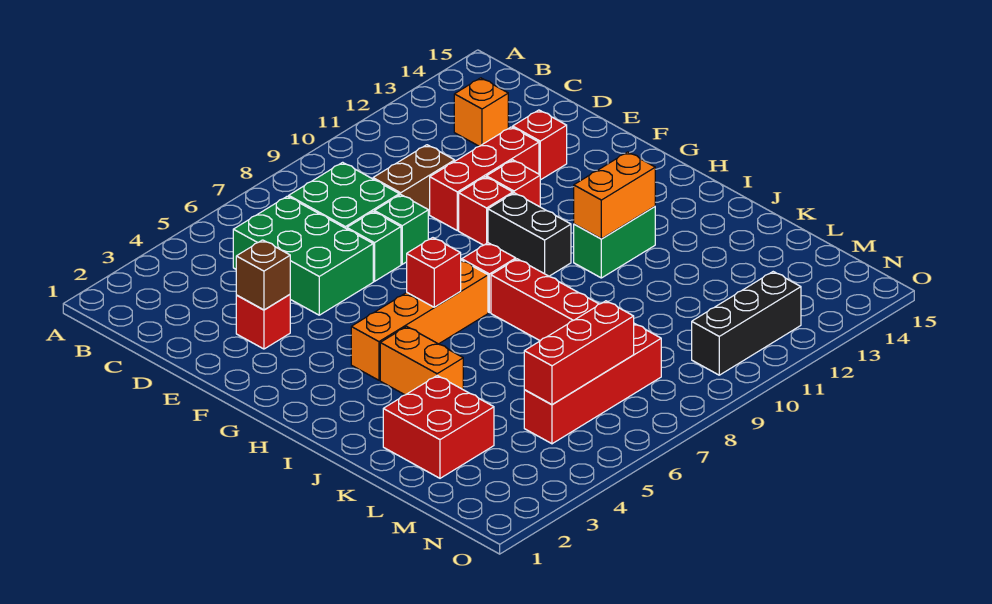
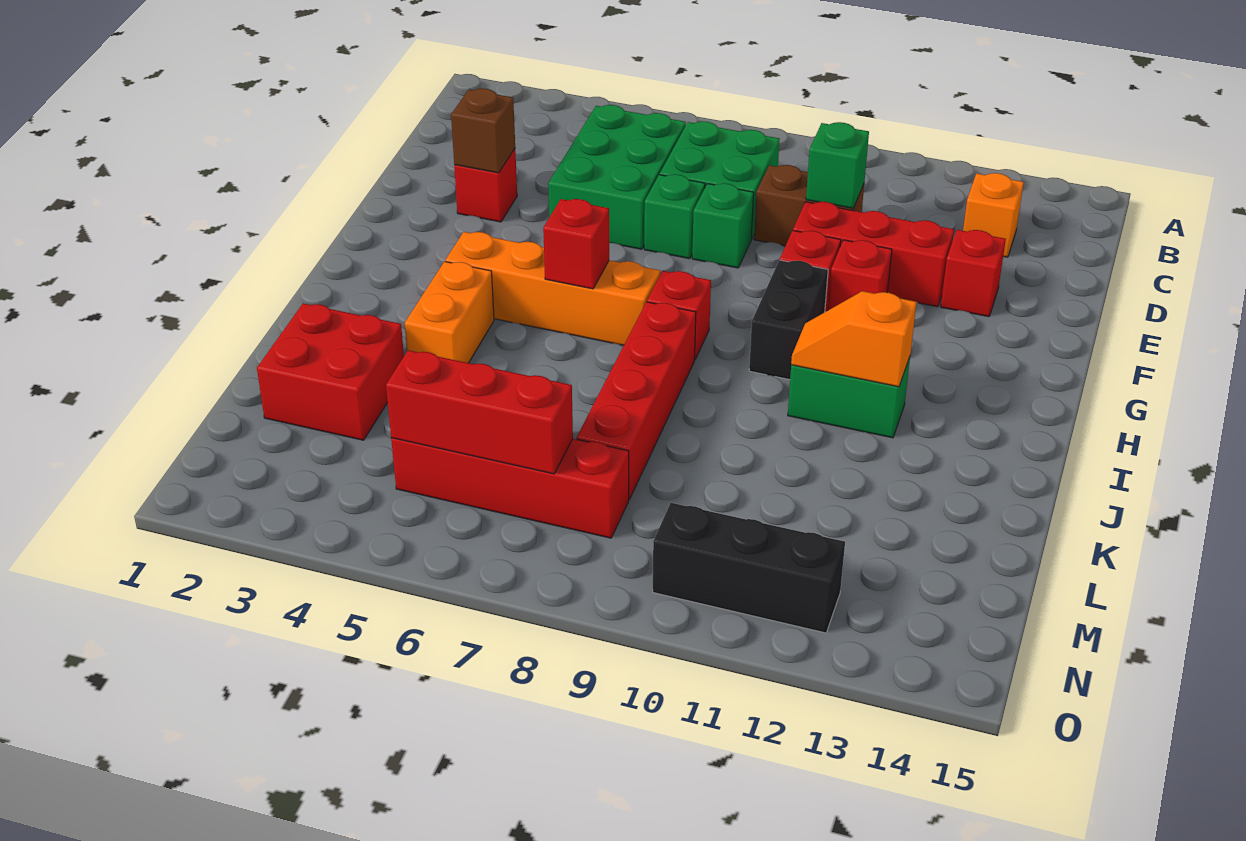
none -> green 1x1 brick [806,122,869,208]
orange 1x2 brick [574,152,655,239] -> orange 1x2 slope [791,291,917,387]

